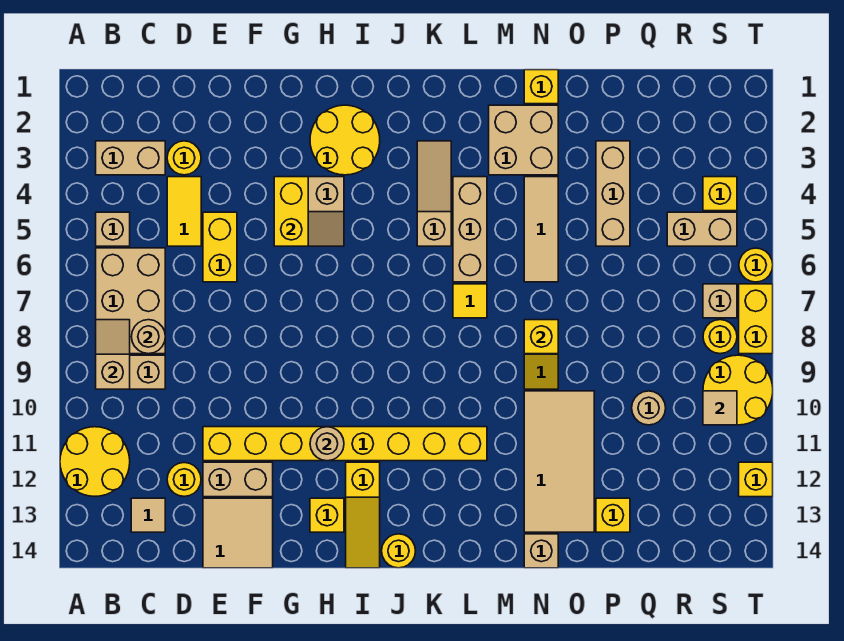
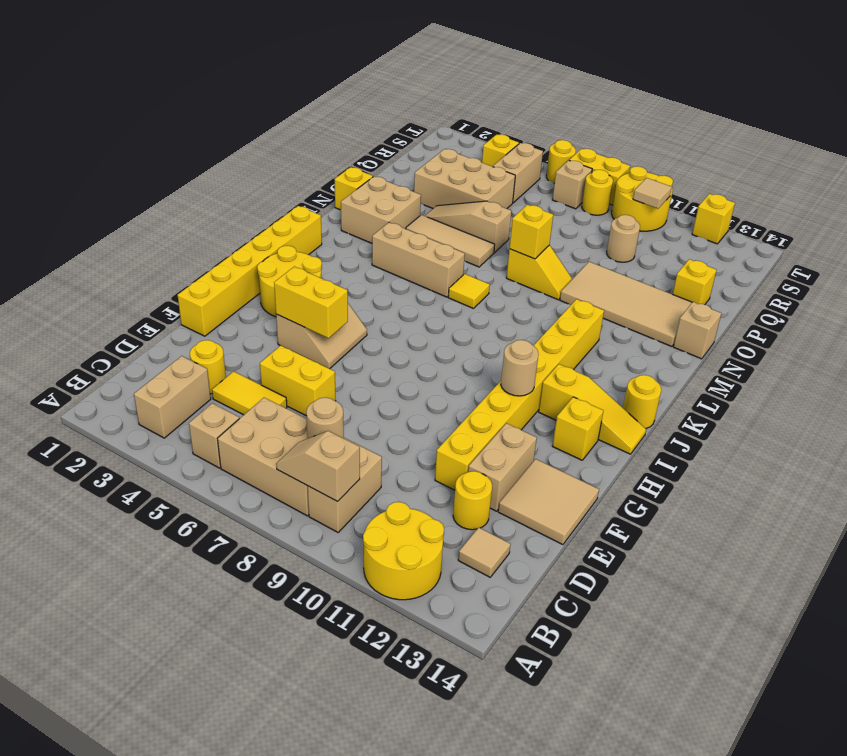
none -> yellow 1x6 brick [178,206,322,336]
tan 1x3 slope [417,141,451,246] -> tan 1x3 slope moved to [425,201,512,253]
tan 1x3 brick [596,141,630,246] -> tan 2x3 brick [414,149,515,209]

